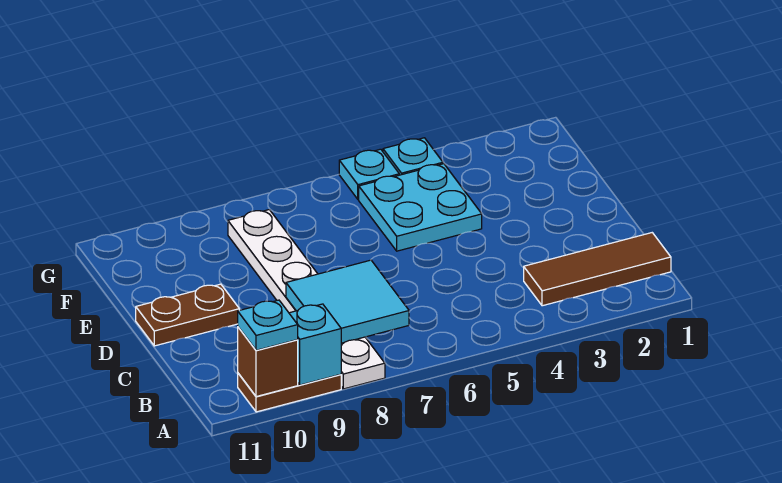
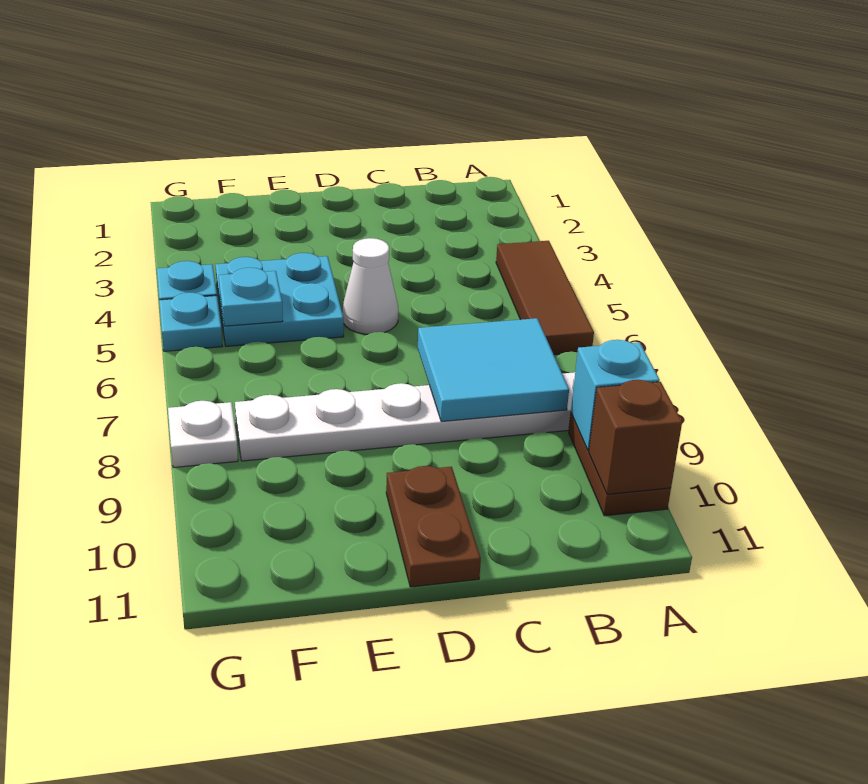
cyan 1x1 plate [238,300,298,350] -> cyan 1x1 plate moved to [219,268,283,326]
brown 1x3 tile [524,233,671,306] -> brown 1x3 tile moved to [496,241,594,355]
none -> white 1x1 cone [342,238,398,334]
none -> white 1x1 plate [168,401,238,468]

